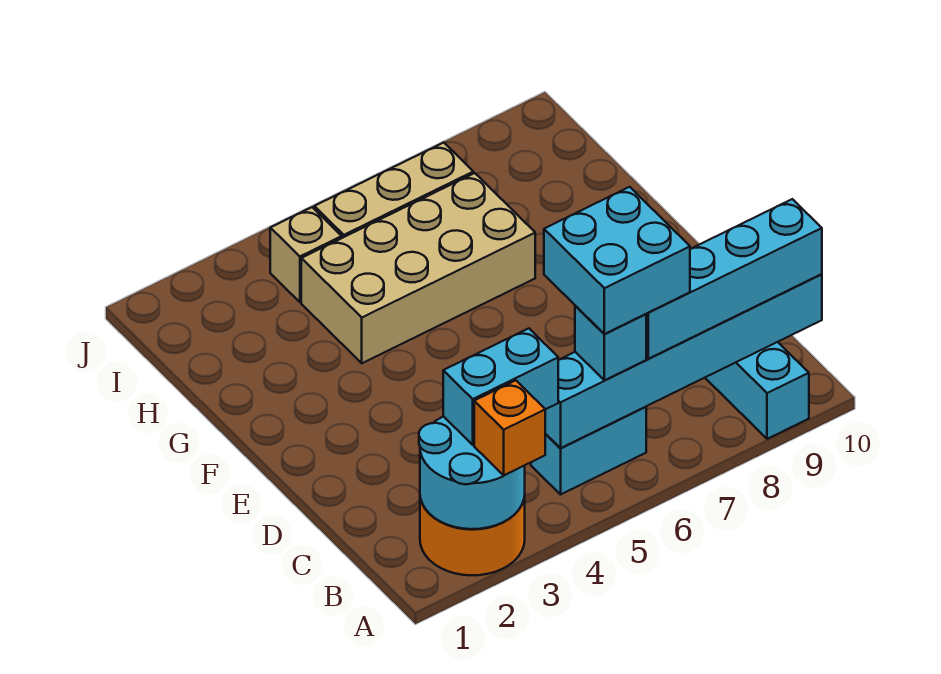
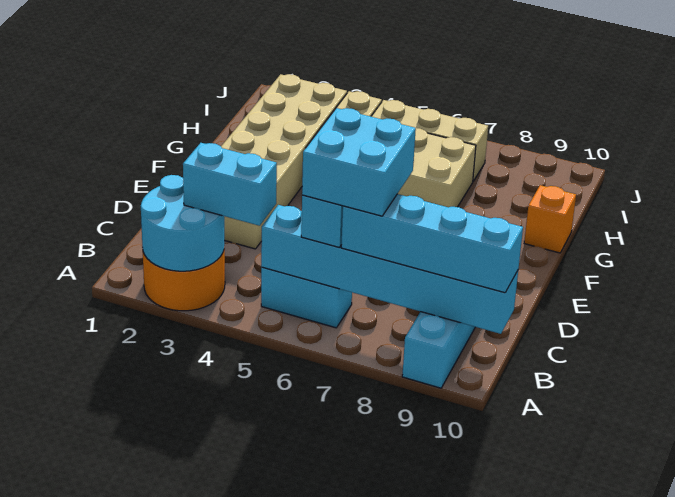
orange 1x1 brick [474,380,545,475] -> orange 1x1 brick moved to [524,185,576,253]
none -> tan 2x6 brick [221,74,347,249]

